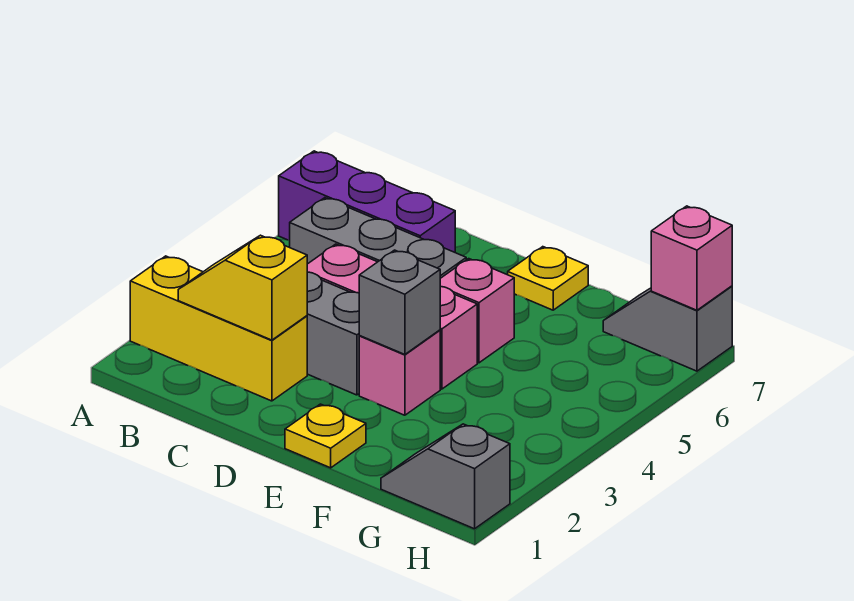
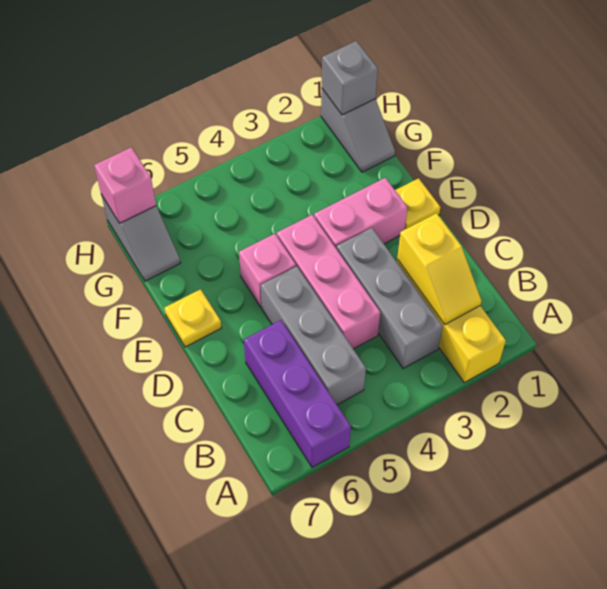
pink 1x1 brick [359,330,440,415] -> pink 1x2 brick [314,178,407,249]
grey 1x1 brick [359,250,440,355] -> grey 1x1 brick moved to [322,41,378,115]

